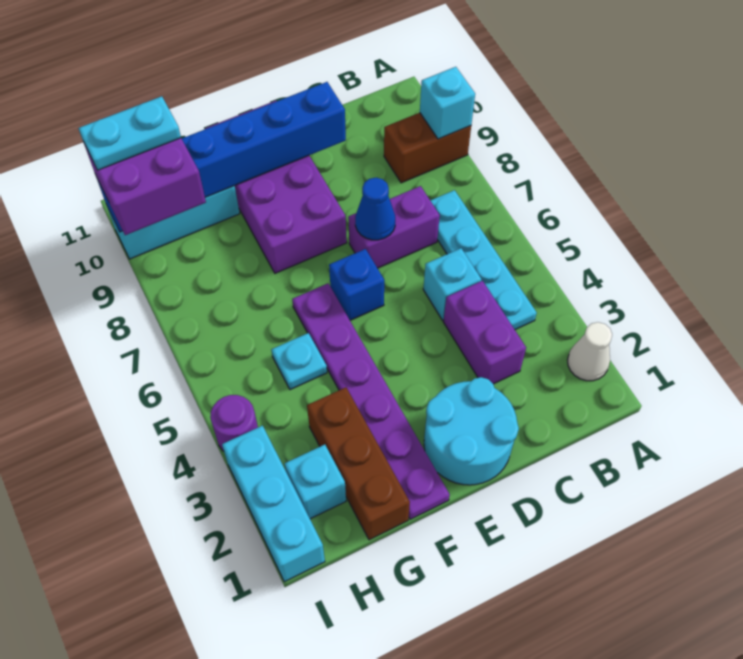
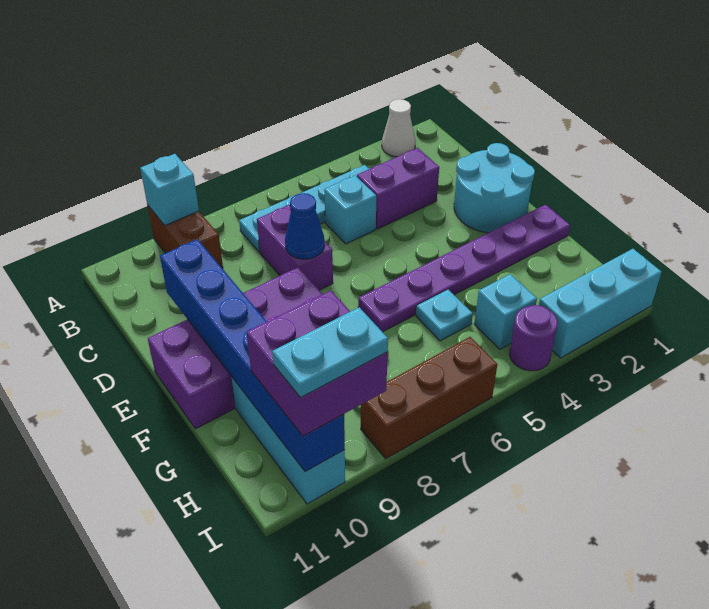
blue 1x1 brick [329,249,384,320] -> none
brown 1x3 brick [307,387,410,540] -> brown 1x3 brick moved to [361,337,497,459]
cyan 1x1 brick [284,445,346,519] -> cyan 1x1 brick moved to [474,274,537,349]
cyan 1x2 plate [78,96,181,170] -> cyan 1x2 plate turned to [272,307,388,398]

